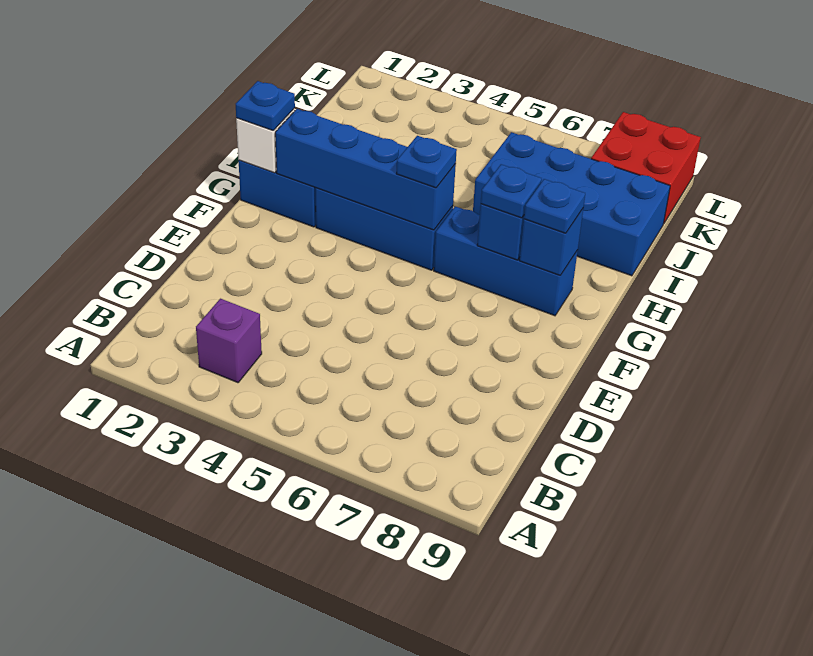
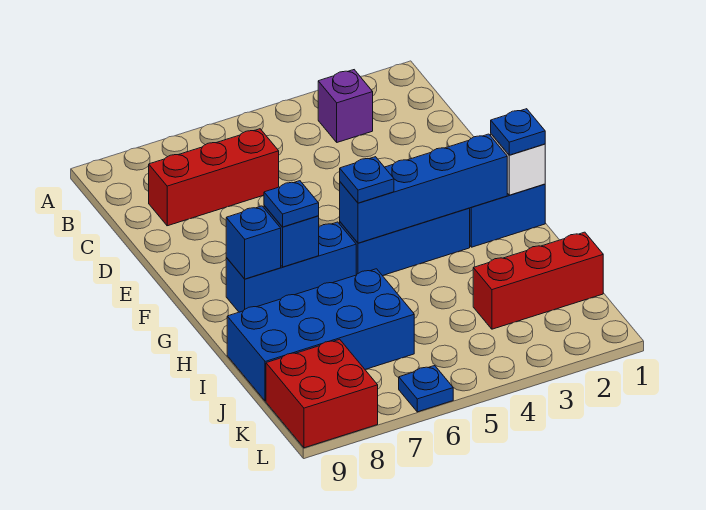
none -> red 1x3 brick [149,129,279,226]
blue 1x1 plate [524,179,585,233] -> blue 1x1 plate moved to [399,366,453,412]
none -> red 1x3 brick [473,232,603,329]

